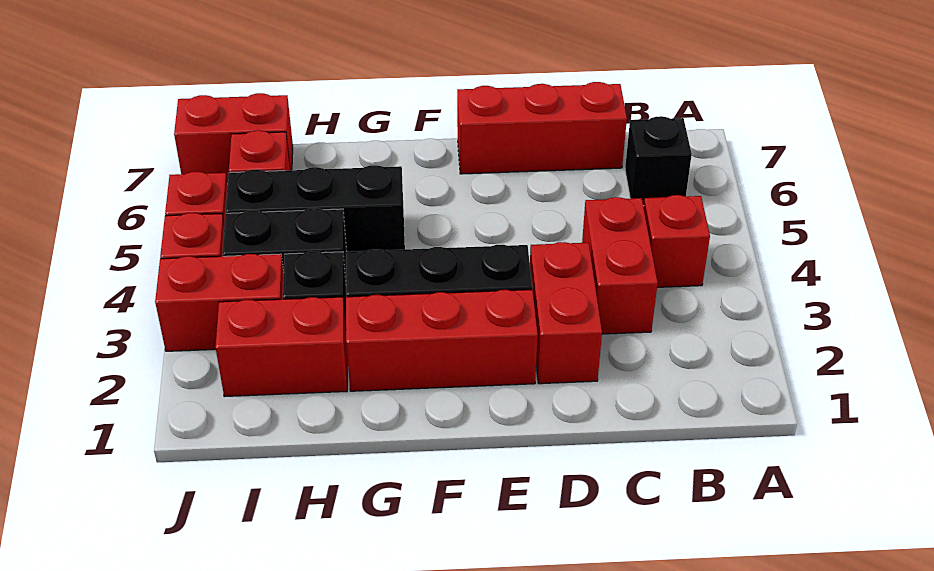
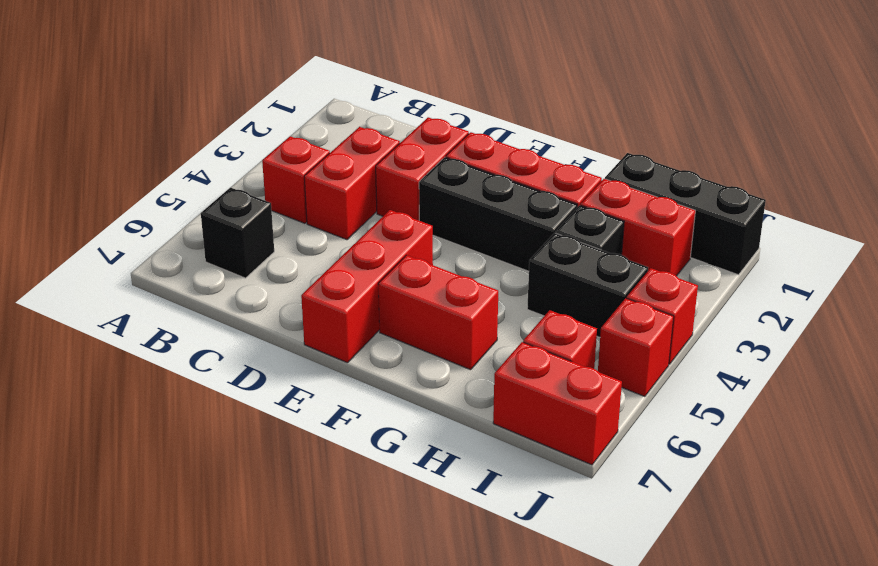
red 1x3 brick [457,82,627,174] -> red 1x3 brick turned to [301,210,433,363]
black 1x3 brick [226,165,405,252] -> black 1x3 brick moved to [605,153,766,275]
red 1x2 brick [155,254,284,351] -> red 1x2 brick moved to [378,255,498,370]

